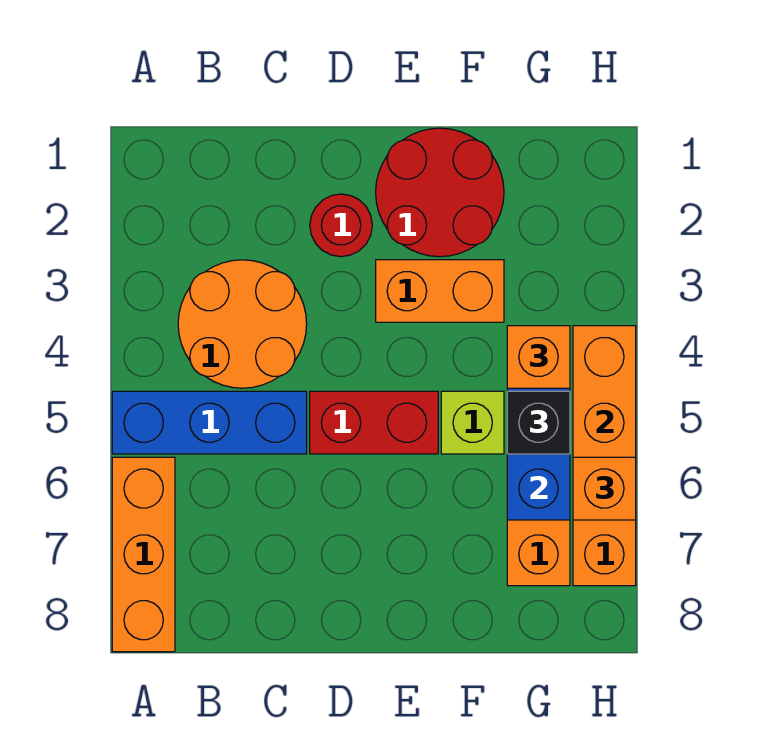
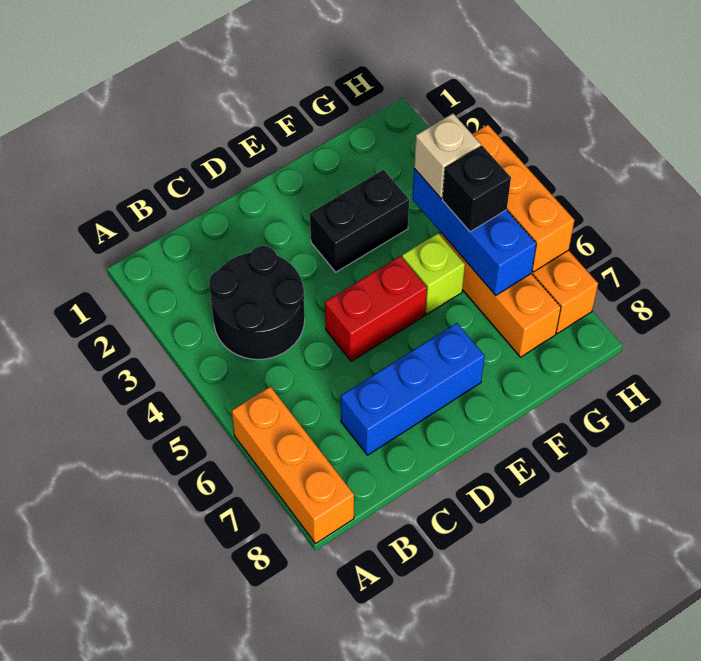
blue 1x3 brick [112,391,307,454] -> blue 1x3 brick moved to [341,323,485,455]
orange 2x2 round brick [178,260,307,388] -> black 2x2 round brick [209,246,305,360]
red 1x1 round brick [310,194,372,257] -> none
red 2x2 round brick [376,128,504,257] -> none
orange 1x2 brick [376,260,504,322] -> black 1x2 brick [310,170,409,272]
orange 1x1 brick [507,326,570,388] -> tan 1x1 brick [414,114,481,199]
orange 1x1 brick [573,457,636,520] -> none

